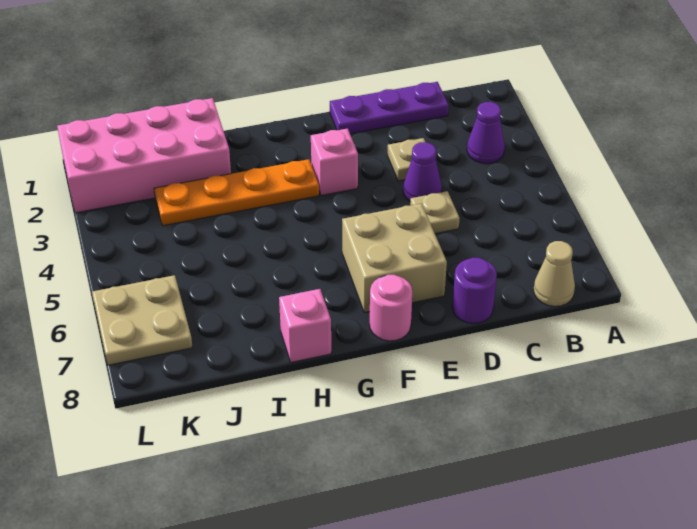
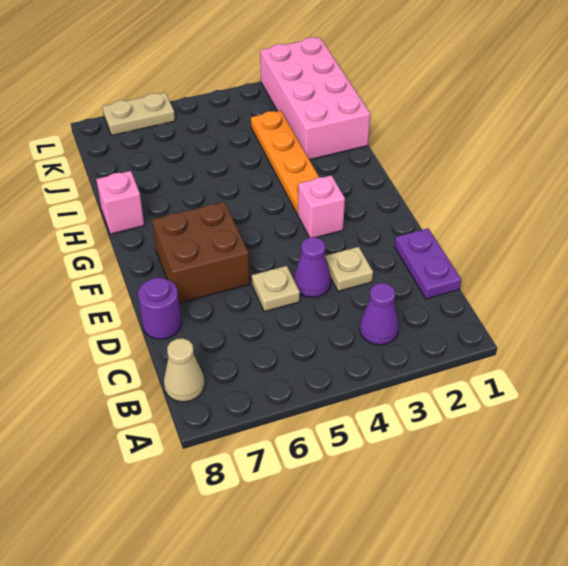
purple 1x3 plate [330,82,449,134] -> purple 1x2 plate [395,228,461,299]
tan 2x2 brick [342,203,447,313] -> brown 2x2 brick [152,202,250,303]
pink 1x1 round brick [370,275,412,341] -> none
tan 2x2 plate [92,275,193,365] -> tan 1x2 plate [102,93,175,135]

